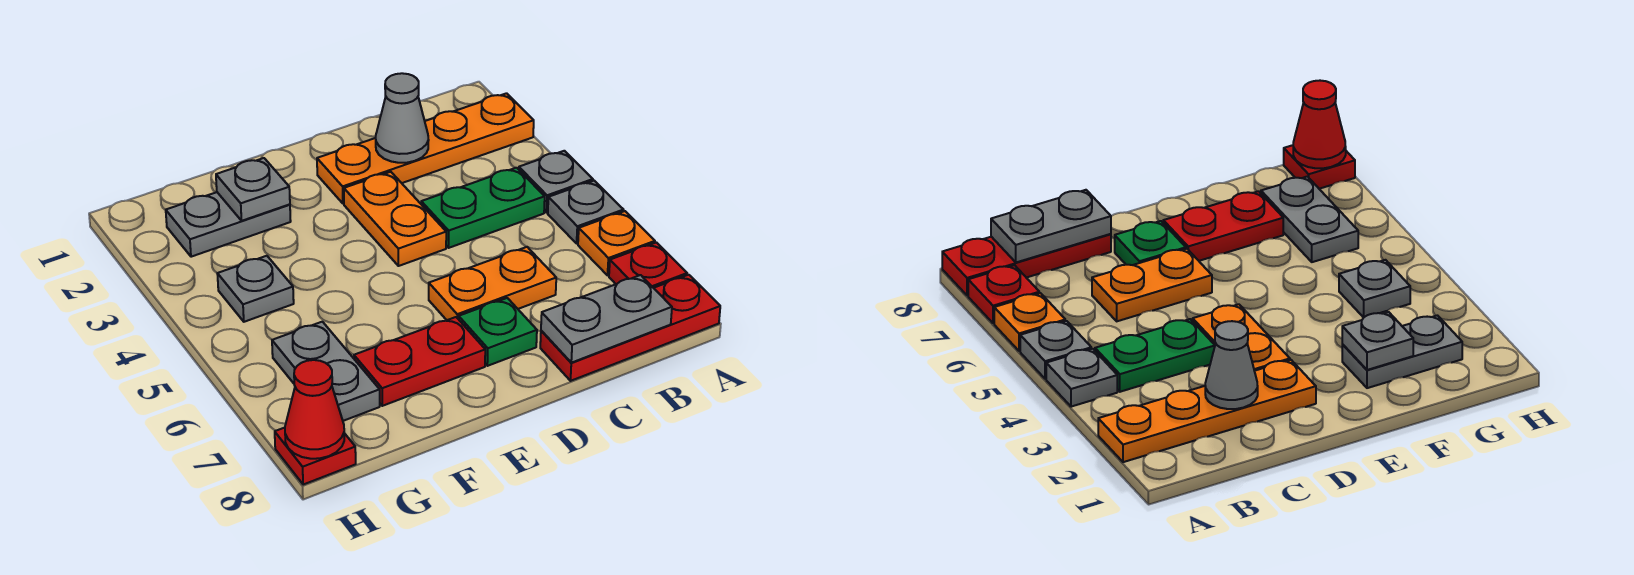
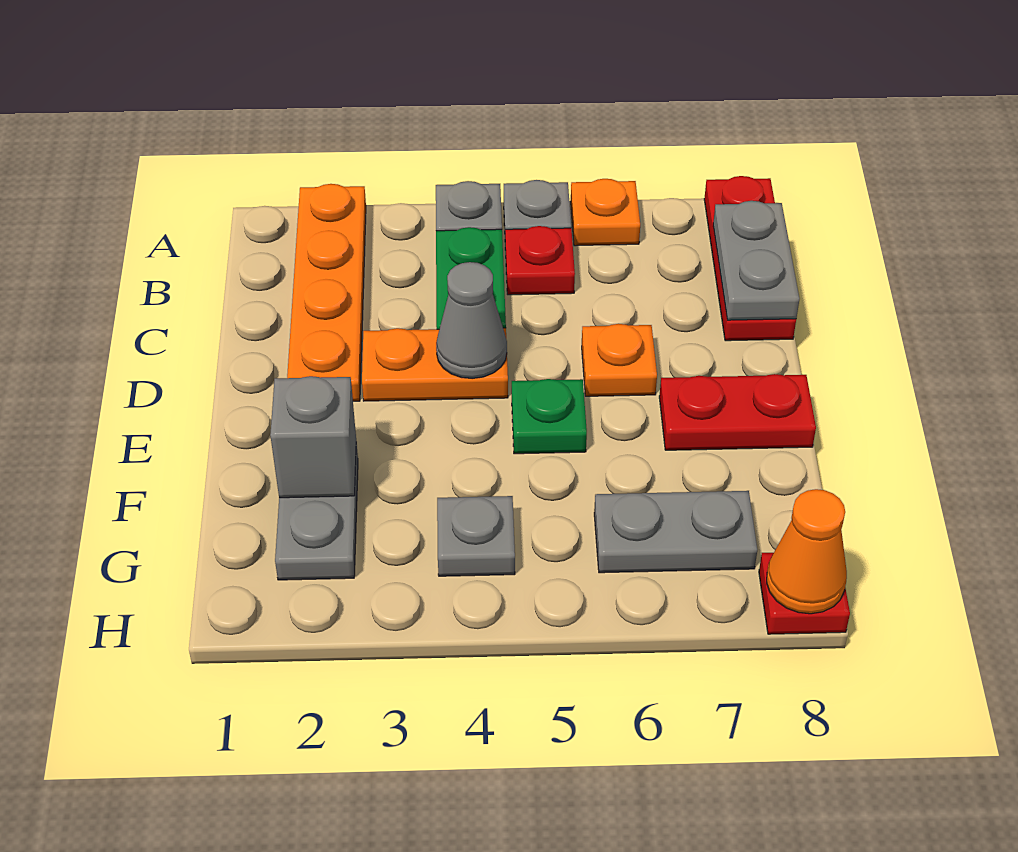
red 1x1 plate [609,242,687,288] -> red 1x1 plate moved to [505,226,575,295]
grey 1x1 cone [376,73,429,163] -> grey 1x1 cone moved to [436,262,507,379]
orange 1x2 plate [429,247,556,320] -> orange 1x1 plate [582,324,657,396]
green 1x1 plate [459,298,537,366] -> green 1x1 plate moved to [512,379,587,454]
red 1x2 plate [354,317,485,406] -> red 1x2 plate turned to [659,374,816,450]
grey 1x1 plate [216,158,290,221] -> grey 1x1 brick [270,376,356,498]
red 1x1 cone [285,360,344,459] -> orange 1x1 cone [767,489,847,614]

